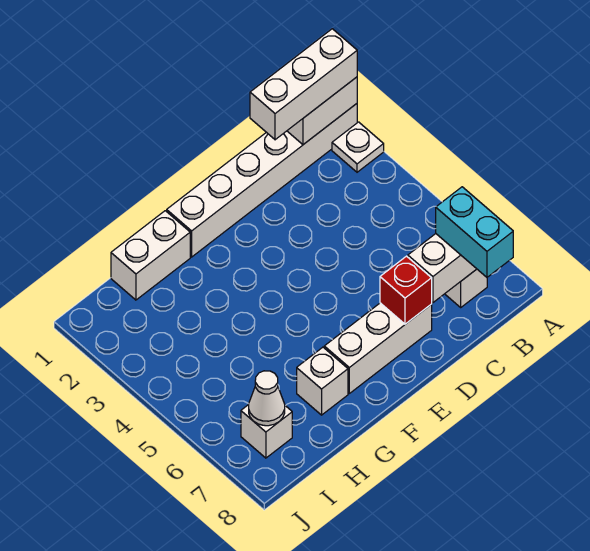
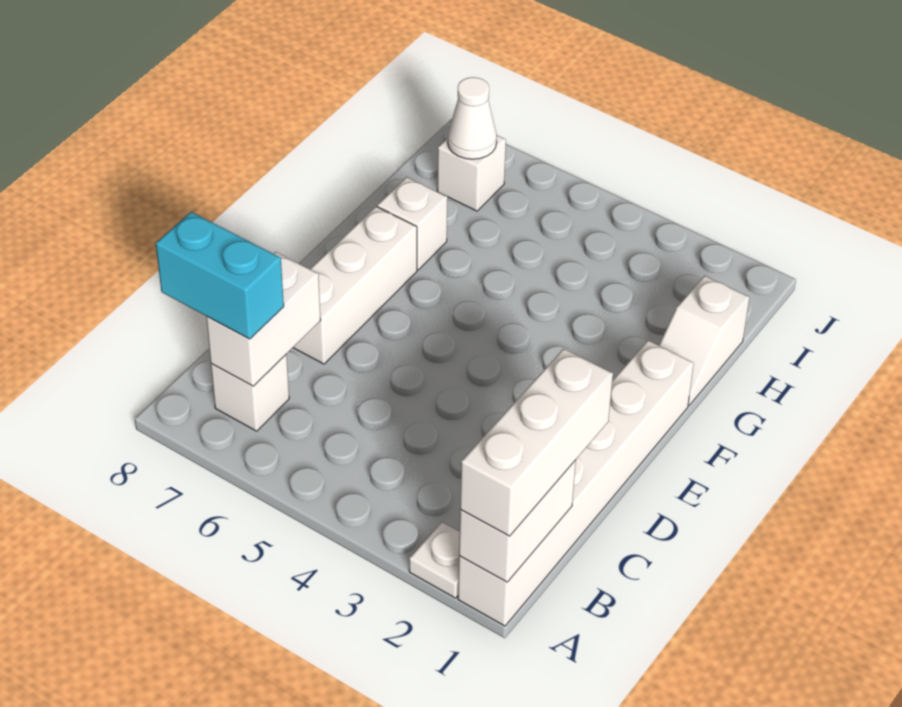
red 1x1 brick [380,256,432,324] -> none
white 1x2 brick [111,211,190,300] -> white 1x2 slope [659,276,750,405]

